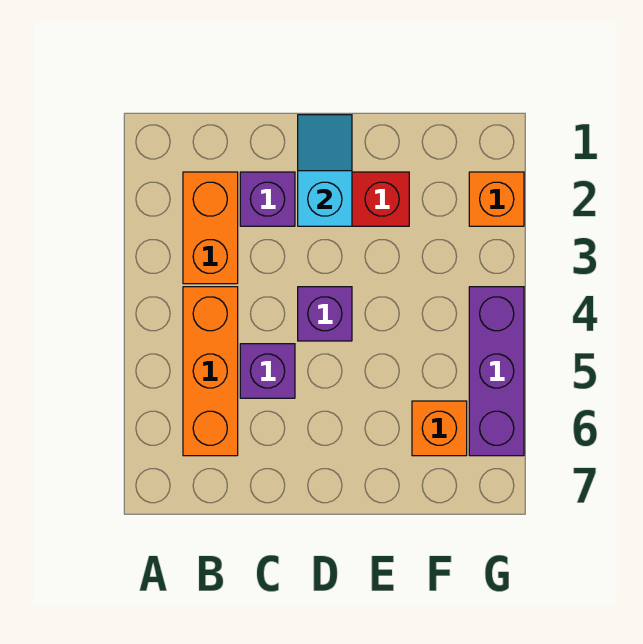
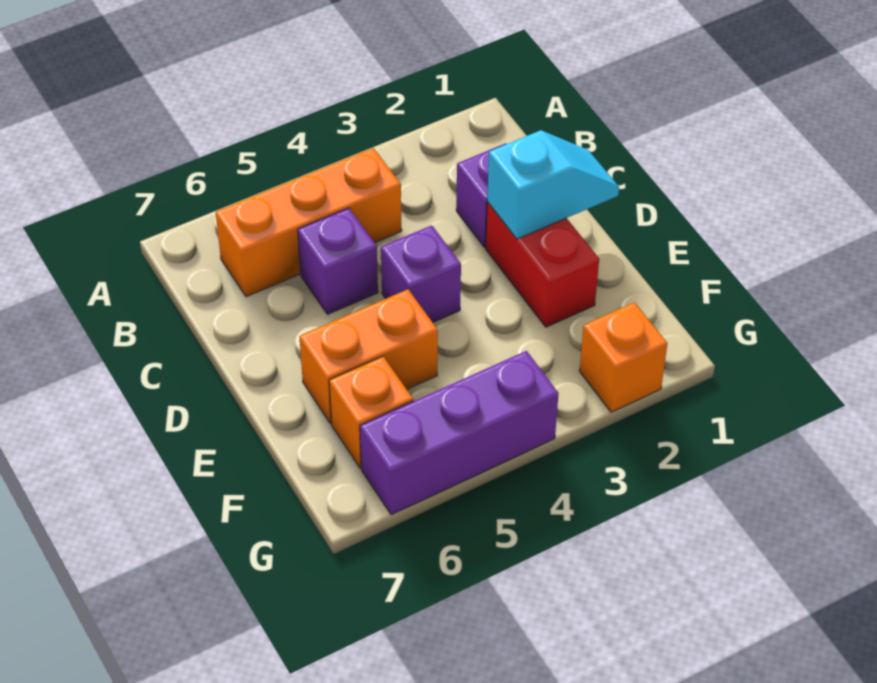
orange 1x2 brick [183,172,238,284] -> orange 1x2 brick moved to [299,289,438,423]

